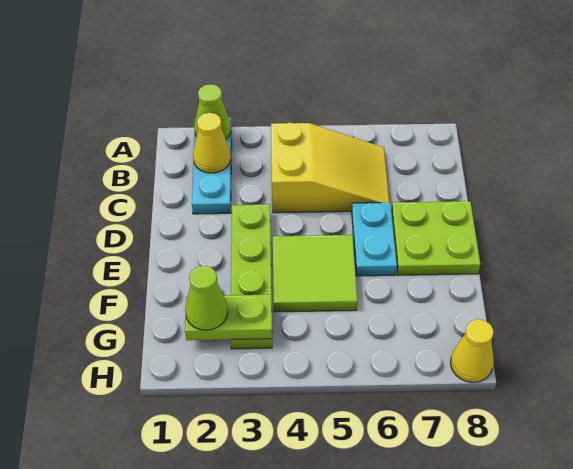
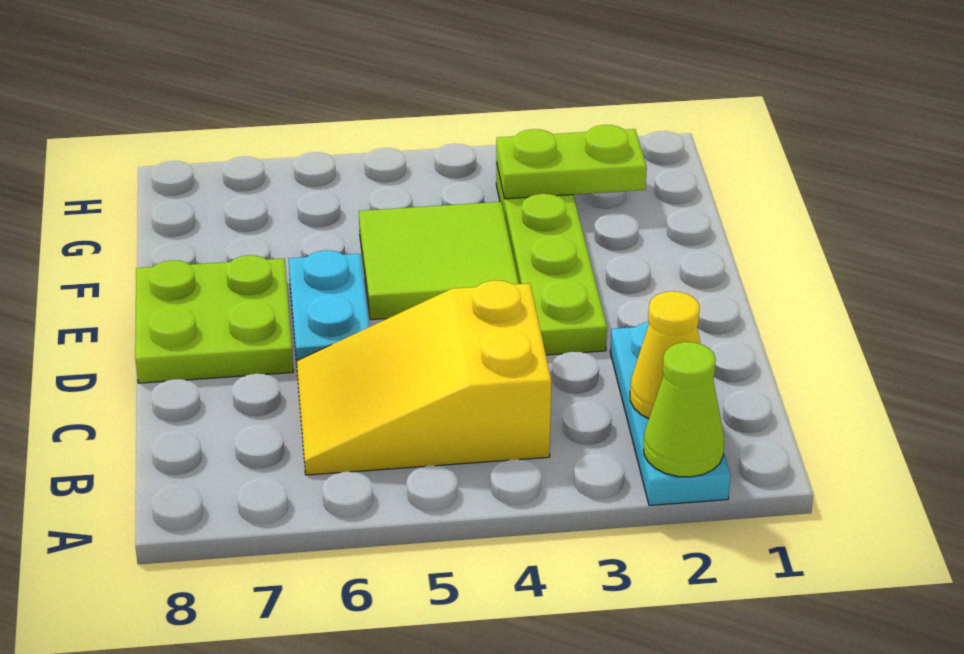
lime 1x1 cone [185,266,228,330] -> none
yellow 1x1 cone [451,319,494,382] -> none

